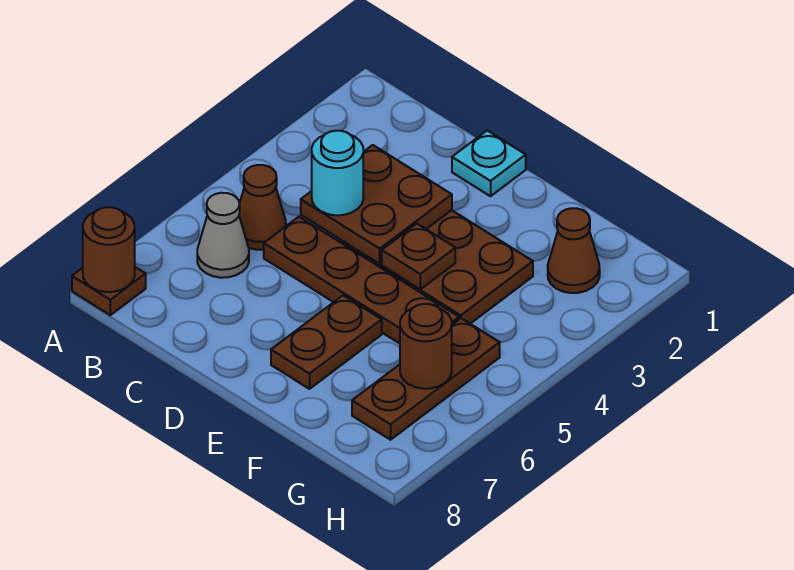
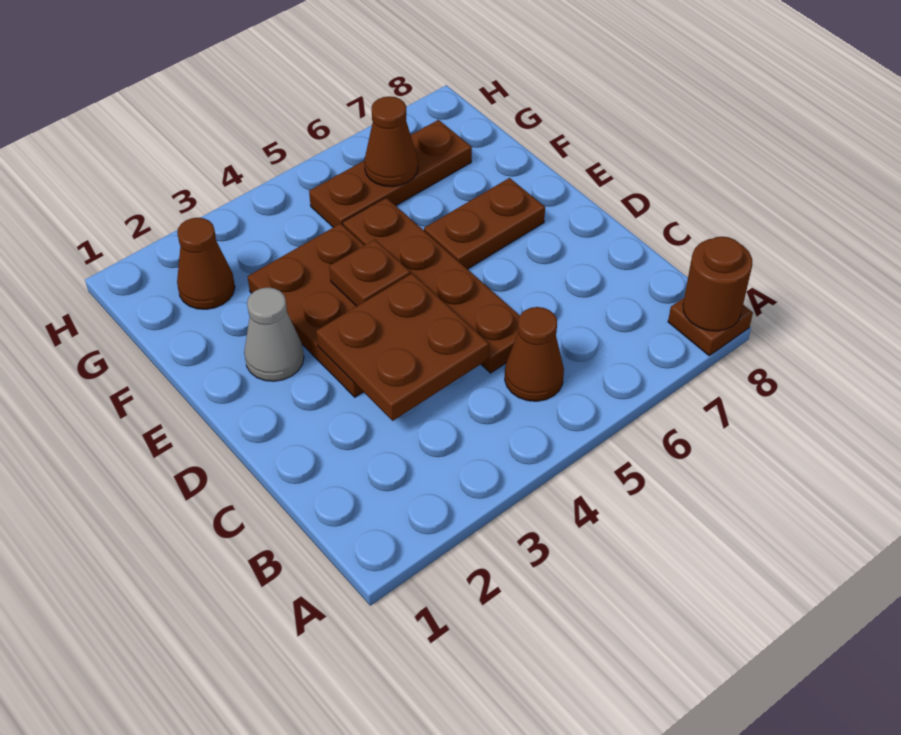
grey 1x1 cone [197,193,249,278] -> grey 1x1 cone moved to [244,287,304,381]
cyan 1x1 round brick [312,131,363,215] -> none
cyan 1x1 plate [452,131,526,196] -> none
brown 1x1 round brick [400,304,452,389] -> brown 1x1 cone [364,96,418,187]

